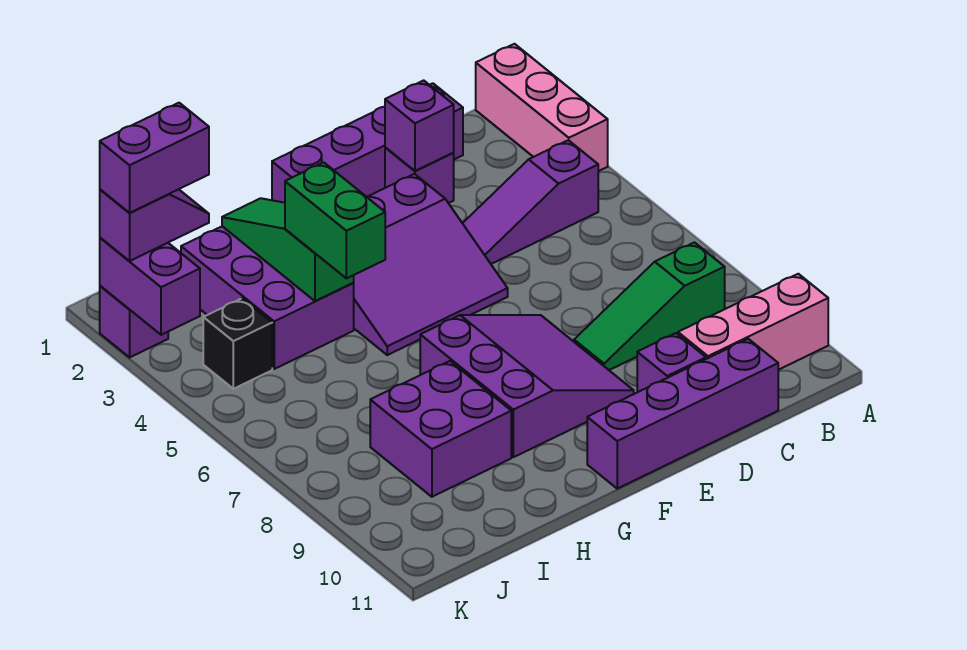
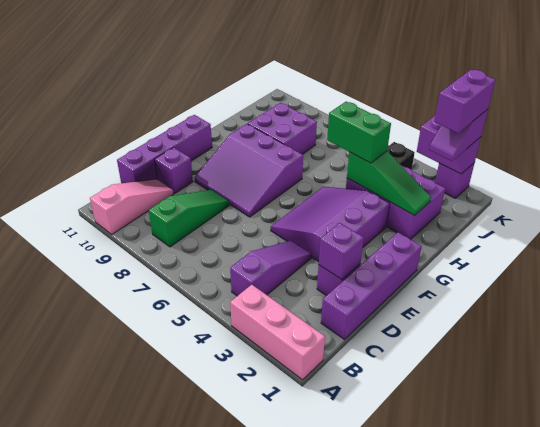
pink 1x3 brick [678,274,828,370] -> pink 1x3 slope [90,179,173,234]

